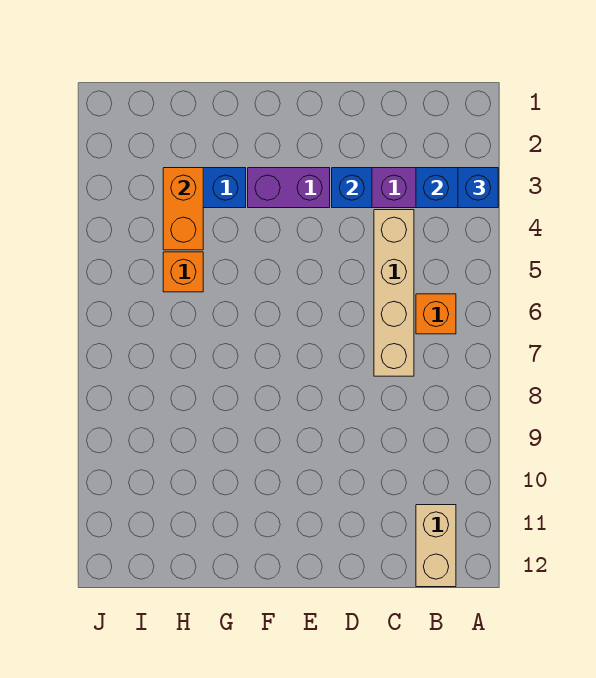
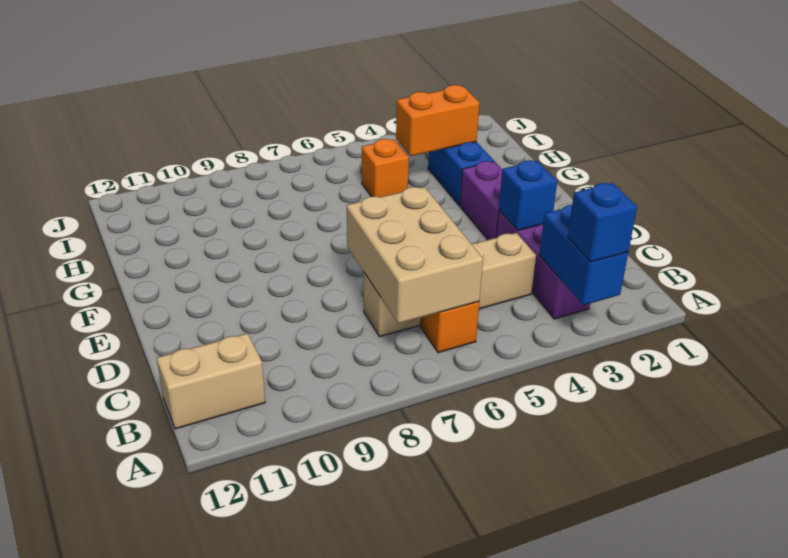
none -> tan 2x3 brick [347,187,483,324]

